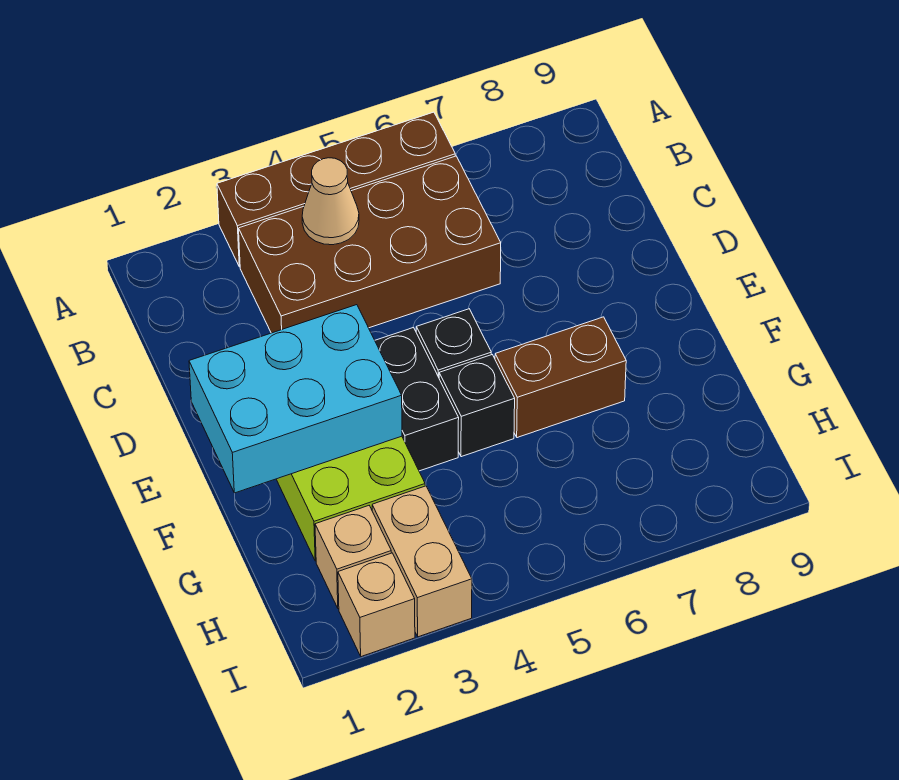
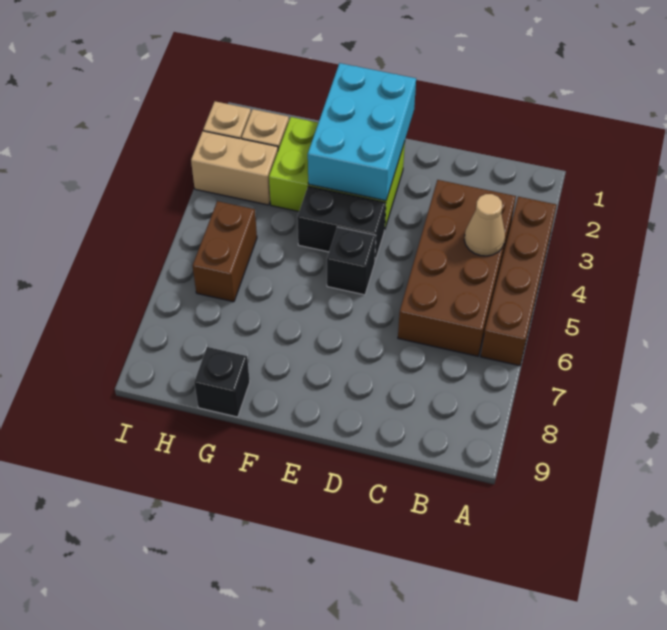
black 1x1 brick [439,355,515,457] -> black 1x1 brick moved to [194,347,250,417]
brown 1x2 brick [495,317,626,438] -> brown 1x2 brick moved to [193,201,257,302]

